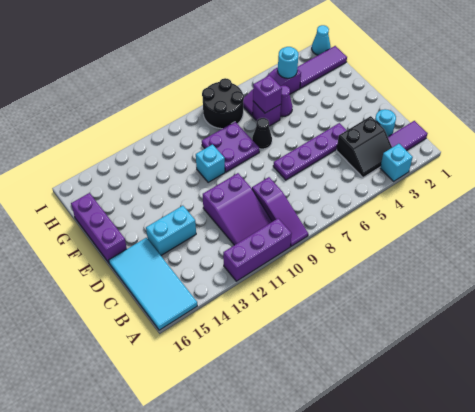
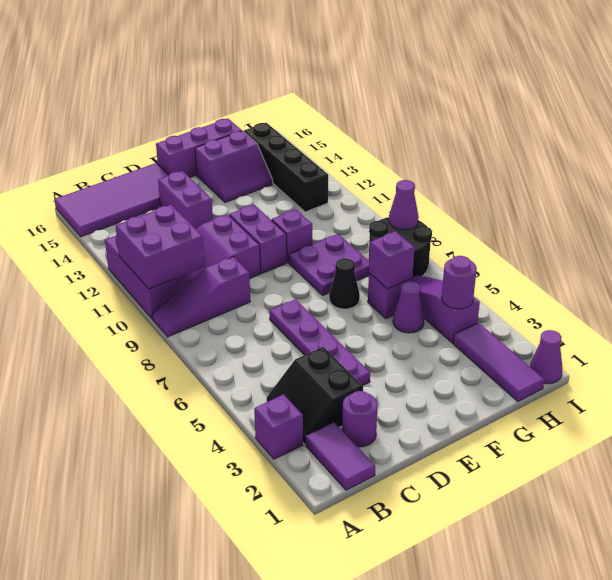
cyan 1x1 brick [380,144,413,181] -> purple 1x1 brick [254,394,303,459]
none -> purple 2x2 brick [116,205,205,289]
cyan 2x4 tile [109,238,197,330] -> purple 2x4 tile [54,163,169,237]
cyan 1x1 round brick [375,109,396,136] -> purple 1x1 round brick [342,391,378,447]
cyan 1x2 brick [146,206,196,255] -> purple 1x2 brick [158,171,213,229]
none -> purple 1x2 brick [229,204,287,273]
cyan 1x1 brick [196,145,225,182] -> purple 1x1 brick [272,209,312,263]
none -> purple 2x2 slope [195,131,273,202]
cyan 1x1 round brick [278,47,299,78] -> purple 1x1 round brick [441,256,477,309]
none -> black 1x4 brick [244,123,328,212]
cyan 1x1 cone [312,25,330,55] -> purple 1x1 cone [530,330,563,384]
none -> purple 1x1 cone [389,180,419,230]

